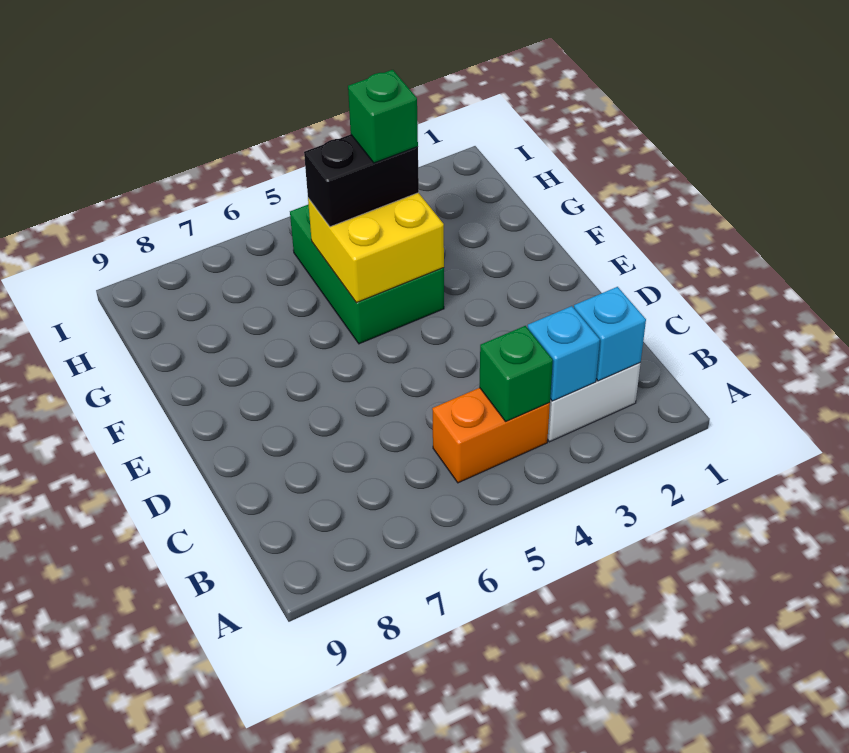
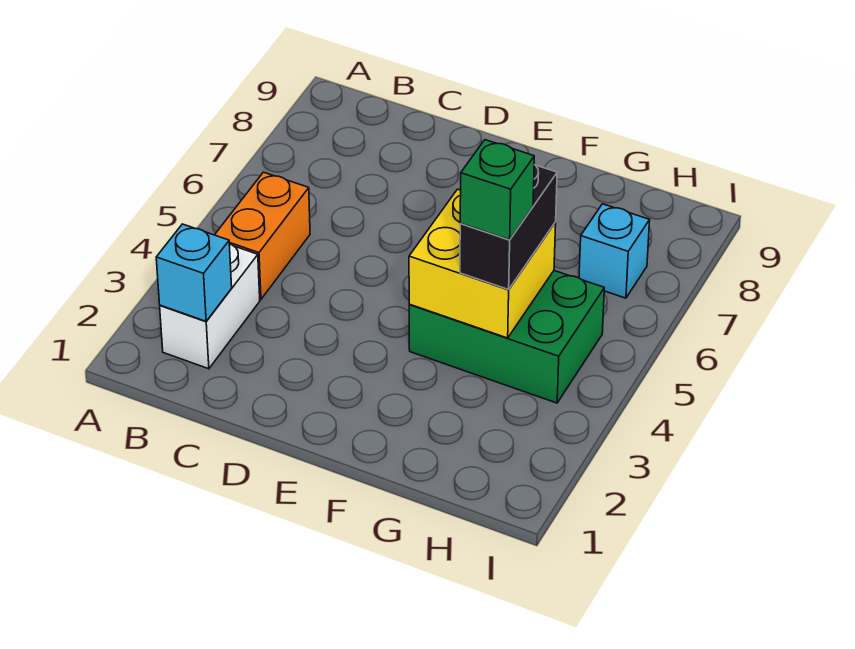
cyan 1x1 brick [528,306,600,401] -> cyan 1x1 brick moved to [579,204,650,298]
green 1x1 brick [479,326,553,422] -> none

